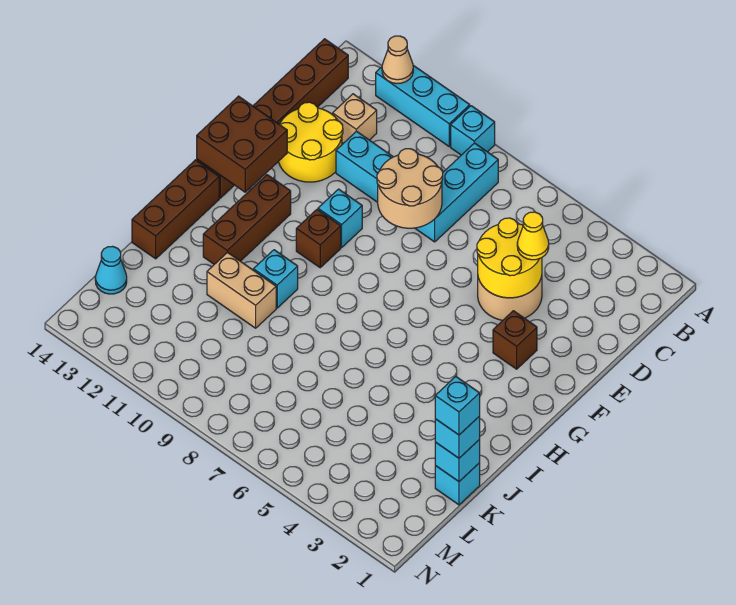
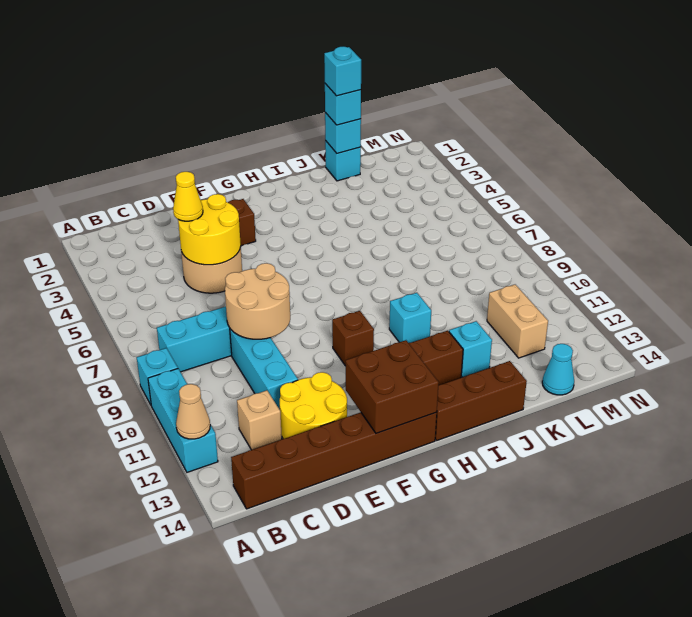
cyan 1x1 brick [318,189,362,247] -> cyan 1x1 brick moved to [449,321,492,377]
tan 1x2 brick [207,252,276,328] -> tan 1x2 brick moved to [487,285,548,358]

